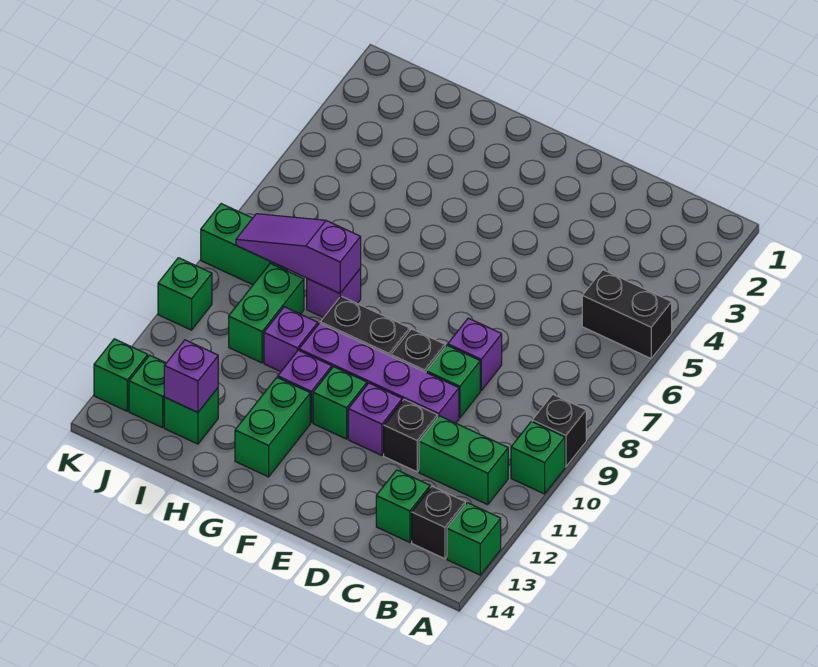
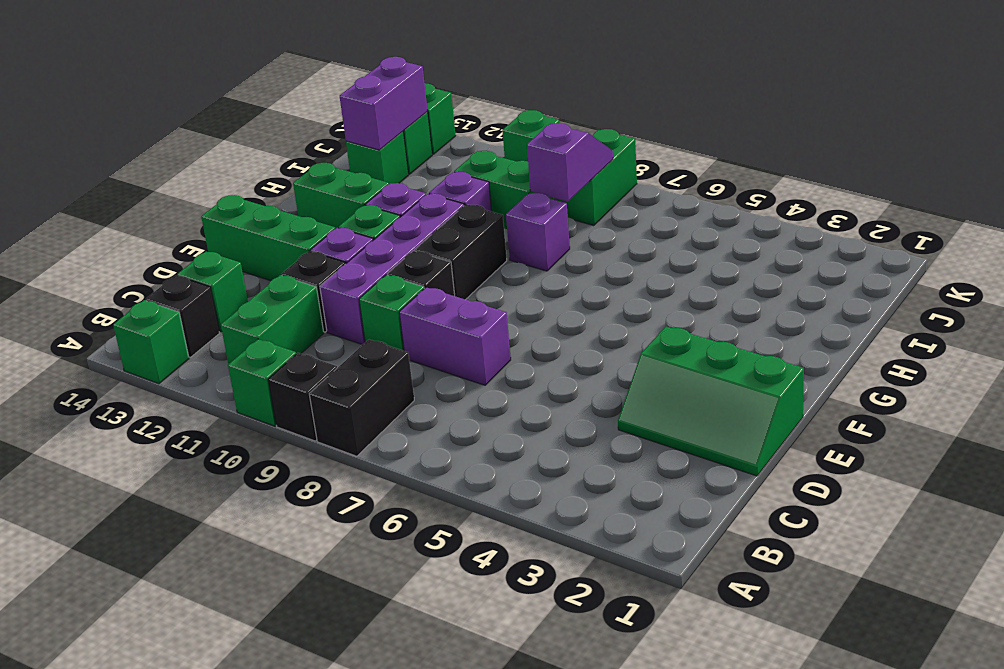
black 1x2 brick [582,270,672,358] -> black 1x2 brick moved to [309,339,414,456]
none -> green 2x3 slope [618,327,804,476]
purple 1x1 brick [448,318,502,390] -> purple 1x2 brick [399,287,511,385]
none -> green 1x3 brick [201,195,335,281]
purple 1x3 slope [236,214,361,293] -> purple 1x2 slope [527,123,613,202]
purple 1x1 brick [164,340,218,412] -> purple 1x2 brick [340,57,428,150]

